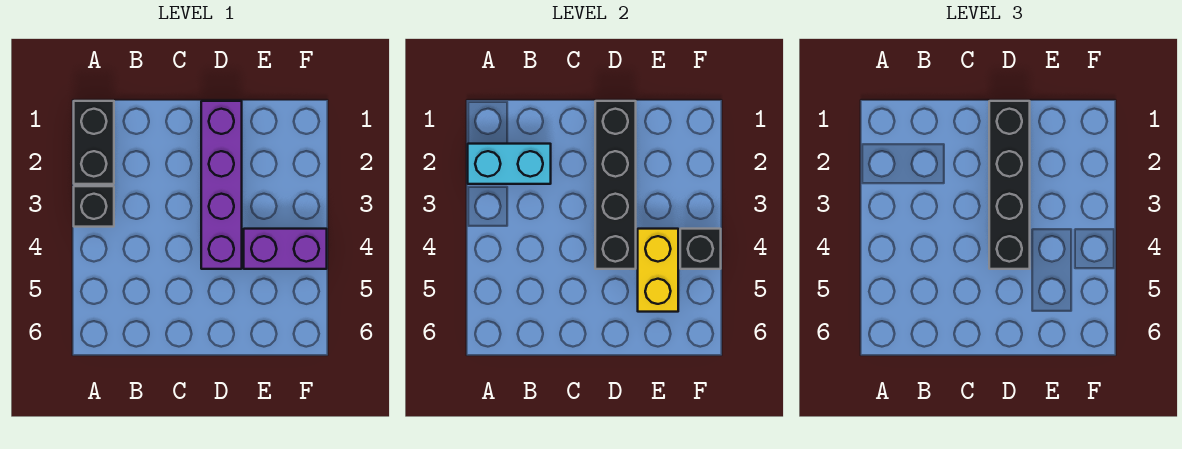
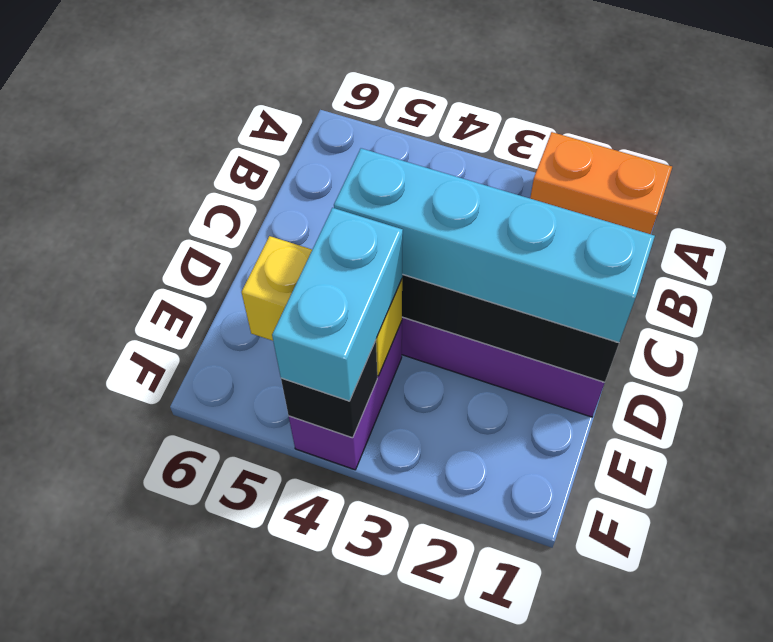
black 1x2 brick [74,101,114,184] -> orange 1x2 brick [530,132,672,234]
cyan 1x2 brick [468,144,551,184] -> cyan 1x2 brick moved to [272,208,403,401]
black 1x1 brick [74,186,114,227] -> none
black 1x4 brick [989,101,1030,269] -> cyan 1x4 brick [334,148,655,343]

